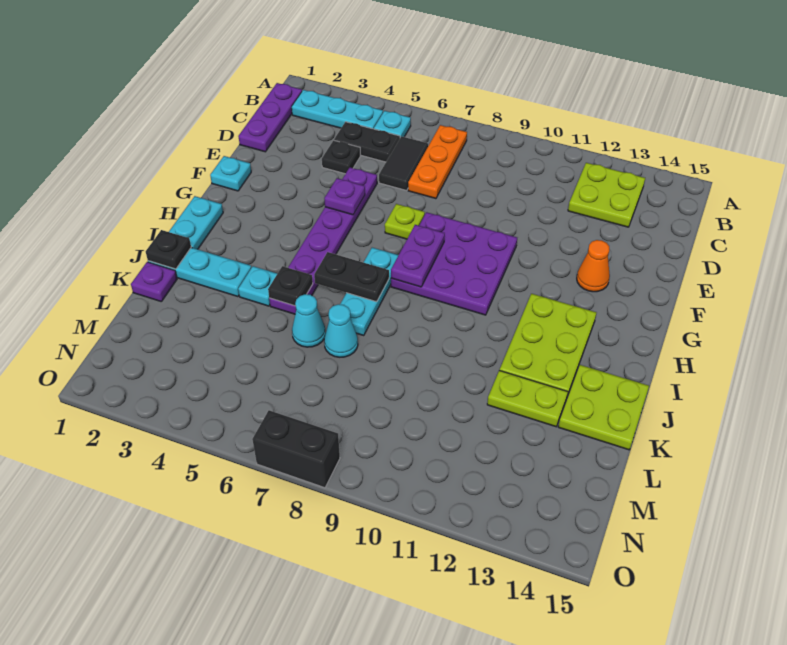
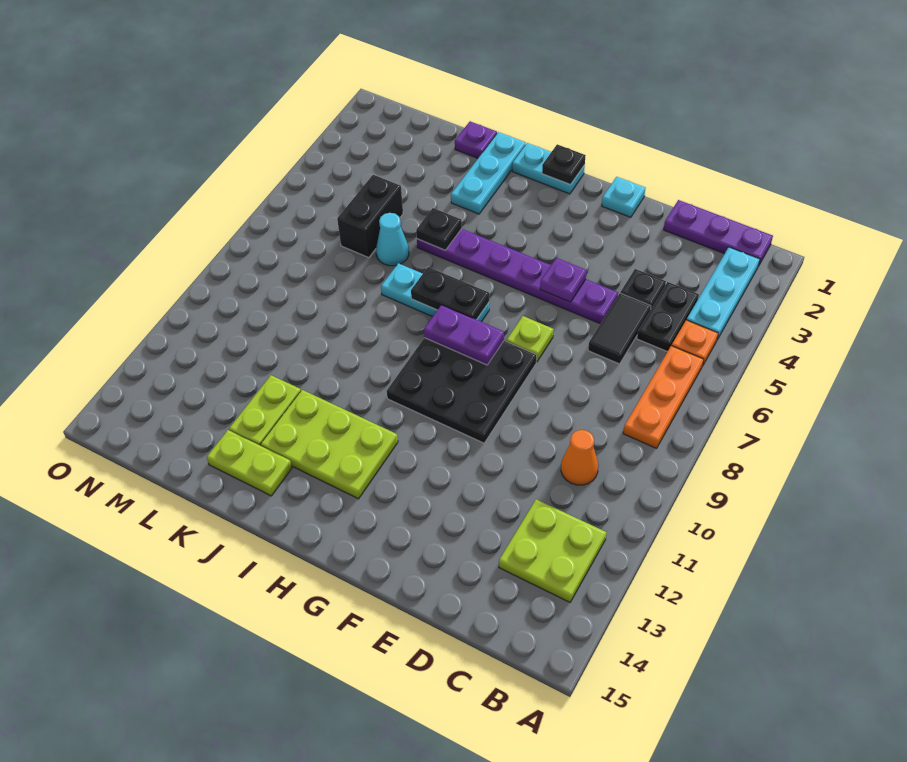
cyan 1x1 plate [374,111,411,137] -> orange 1x1 plate [672,320,718,366]
orange 1x3 plate [408,125,467,199] -> orange 1x3 plate turned to [623,346,704,448]
black 1x2 tile [379,136,428,190] -> black 1x2 tile turned to [588,293,651,364]
purple 3x3 plate [391,212,517,315] -> black 3x3 plate [387,338,537,443]
orange 1x1 cone [577,240,610,292] -> orange 1x1 cone moved to [561,430,598,485]
black 1x2 plate [314,252,389,302] -> black 1x2 plate turned to [411,267,489,320]
black 1x1 plate [146,230,191,269] -> black 1x1 plate moved to [542,144,586,185]
cyan 1x1 plate [238,266,277,306] -> none
lime 2x2 plate [558,365,649,450] -> lime 1x2 plate [207,430,292,496]
cyan 1x1 cone [324,304,358,357] -> none
black 1x2 brick [252,410,340,488] -> black 1x2 brick moved to [337,175,403,257]

